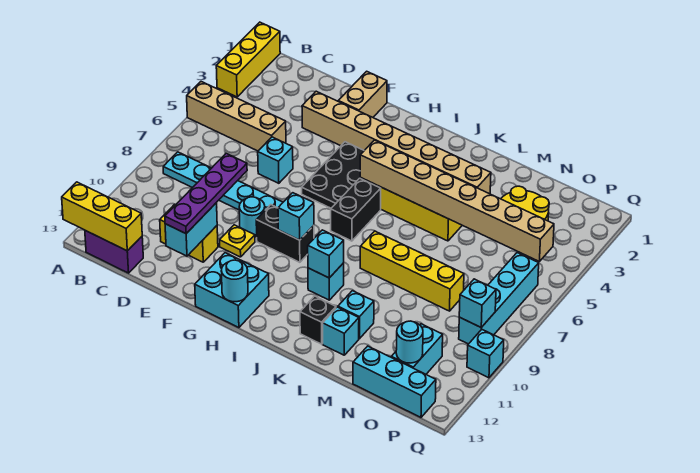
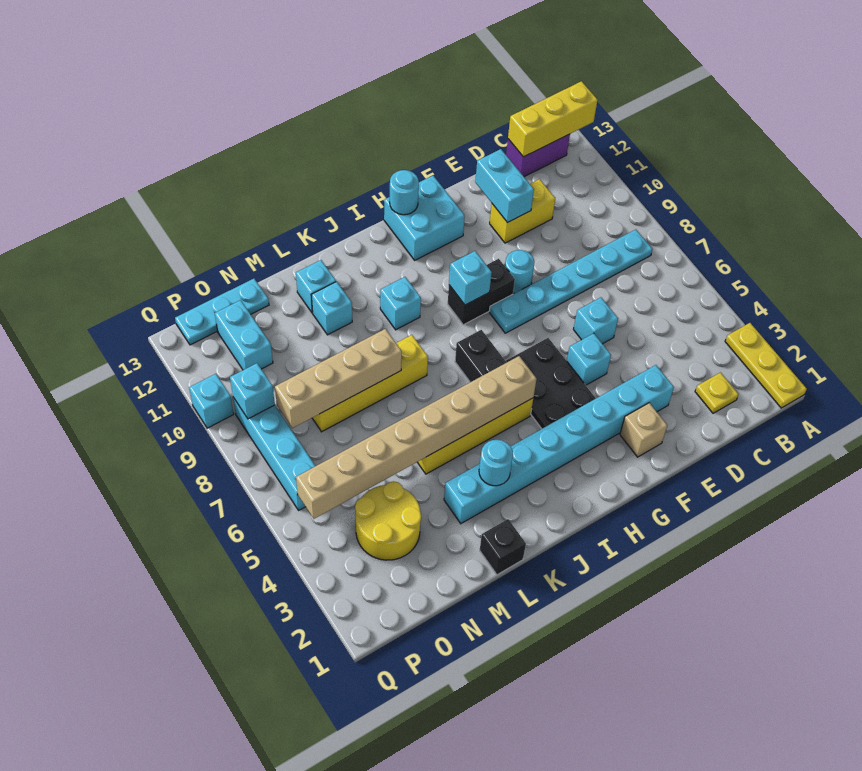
yellow 1x3 brick [216,22,280,97] -> yellow 1x3 plate [725,323,807,408]
tan 1x4 brick [187,82,286,151] -> tan 1x4 brick moved to [275,329,402,428]
tan 1x8 brick [302,91,491,194] -> cyan 1x8 brick [444,365,674,523]
purple 1x4 plate [165,153,247,234] -> none
tan 1x2 brick [338,71,387,117] -> tan 1x1 brick [620,403,667,457]
yellow 1x1 plate [220,225,255,257] -> yellow 1x1 plate moved to [695,373,738,413]
cyan 1x1 brick [308,230,344,278] -> cyan 1x1 brick moved to [567,333,611,385]
black 1x1 brick [300,296,336,344] -> black 1x1 brick moved to [480,519,526,575]
cyan 1x3 brick [353,346,436,417] -> cyan 1x3 plate [175,279,269,345]
cyan 1x1 round brick [396,321,423,363] -> cyan 1x1 round brick moved to [479,440,513,486]

